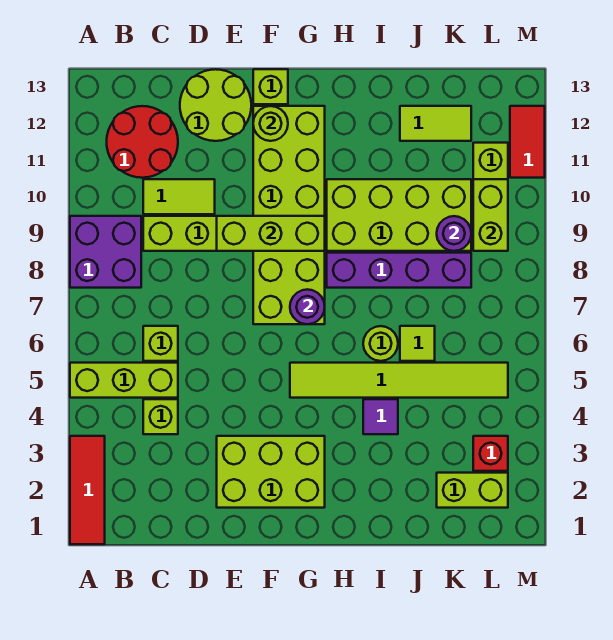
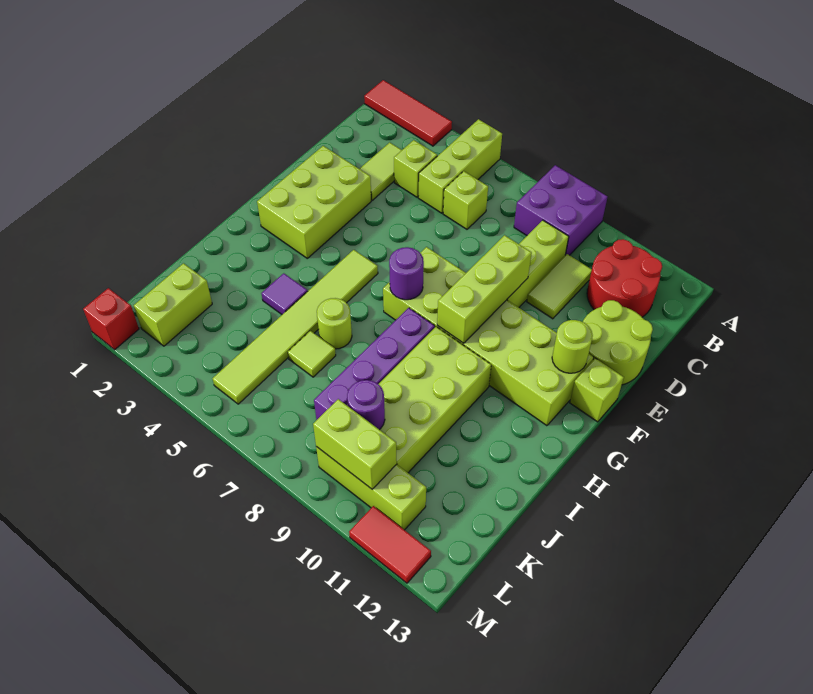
lime 1x2 tile [400,106,471,141] -> lime 1x2 tile moved to [360,142,402,200]
red 1x1 brick [473,436,508,471] -> red 1x1 brick moved to [83,288,139,350]

